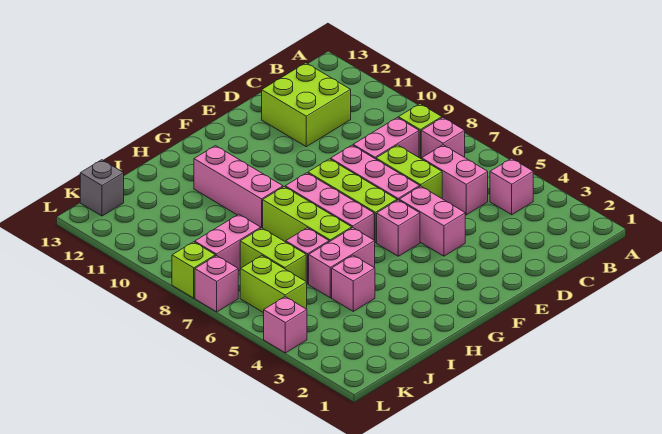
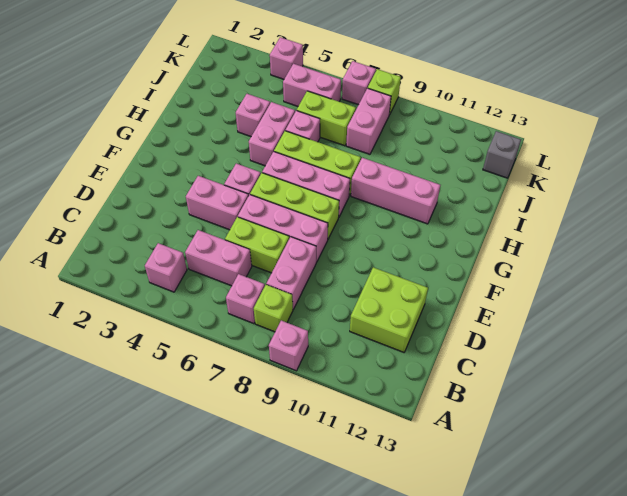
none -> pink 1x1 brick [269,321,308,371]
lime 1x2 brick [240,256,307,313] -> pink 1x2 brick [283,64,341,106]

